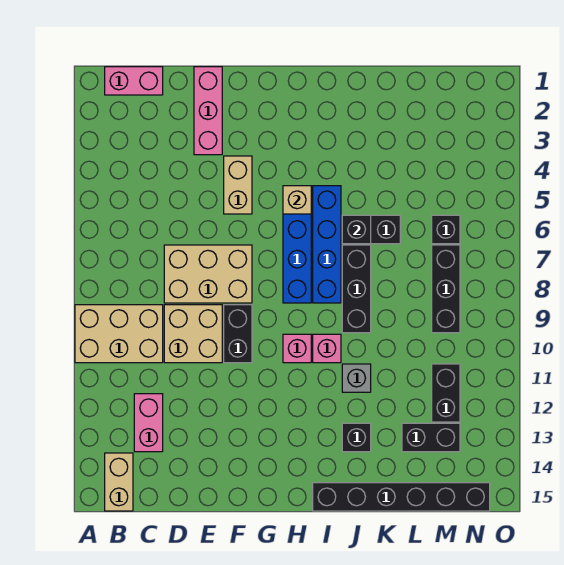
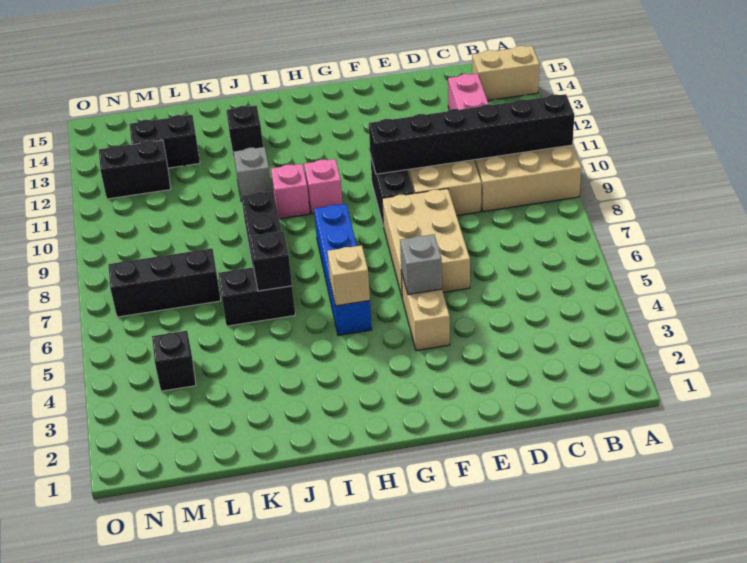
pink 1x2 brick [105,67,163,95] -> none
tan 1x2 brick [105,453,133,511] -> tan 1x2 brick turned to [472,46,540,101]
tan 2x3 brick [164,245,252,303] -> tan 2x3 brick turned to [382,189,470,296]
pink 1x3 brick [194,67,222,155] -> none
none -> grey 1x1 brick [400,234,442,294]
blue 1x4 brick [313,186,341,303] -> none
black 1x6 brick [313,483,490,511] -> black 1x6 brick moved to [369,94,574,174]
black 1x1 brick [432,215,460,244] -> black 1x1 brick moved to [152,331,196,391]
black 1x3 brick [432,245,460,333] -> black 1x3 brick turned to [108,248,221,317]
black 1x2 brick [432,364,460,422] -> black 1x2 brick turned to [99,140,171,199]

